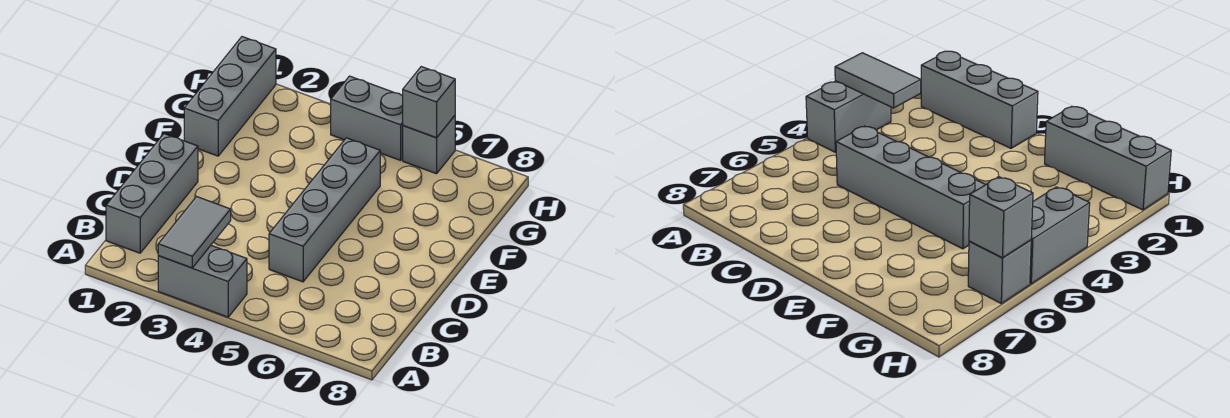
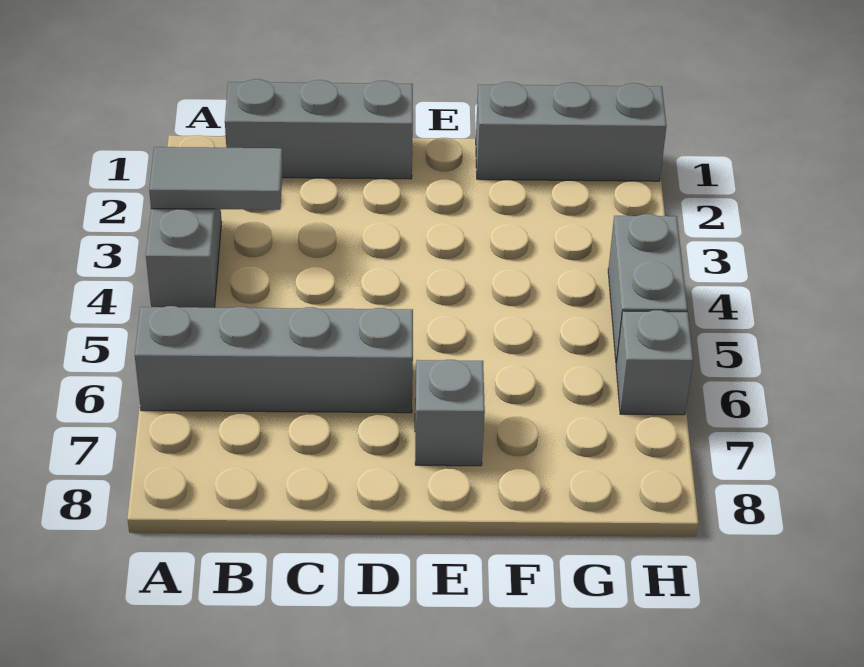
grey 1x4 brick [269,138,380,282] -> grey 1x4 brick moved to [135,306,413,413]
grey 1x1 brick [403,67,455,138] -> grey 1x1 brick moved to [415,360,485,466]

